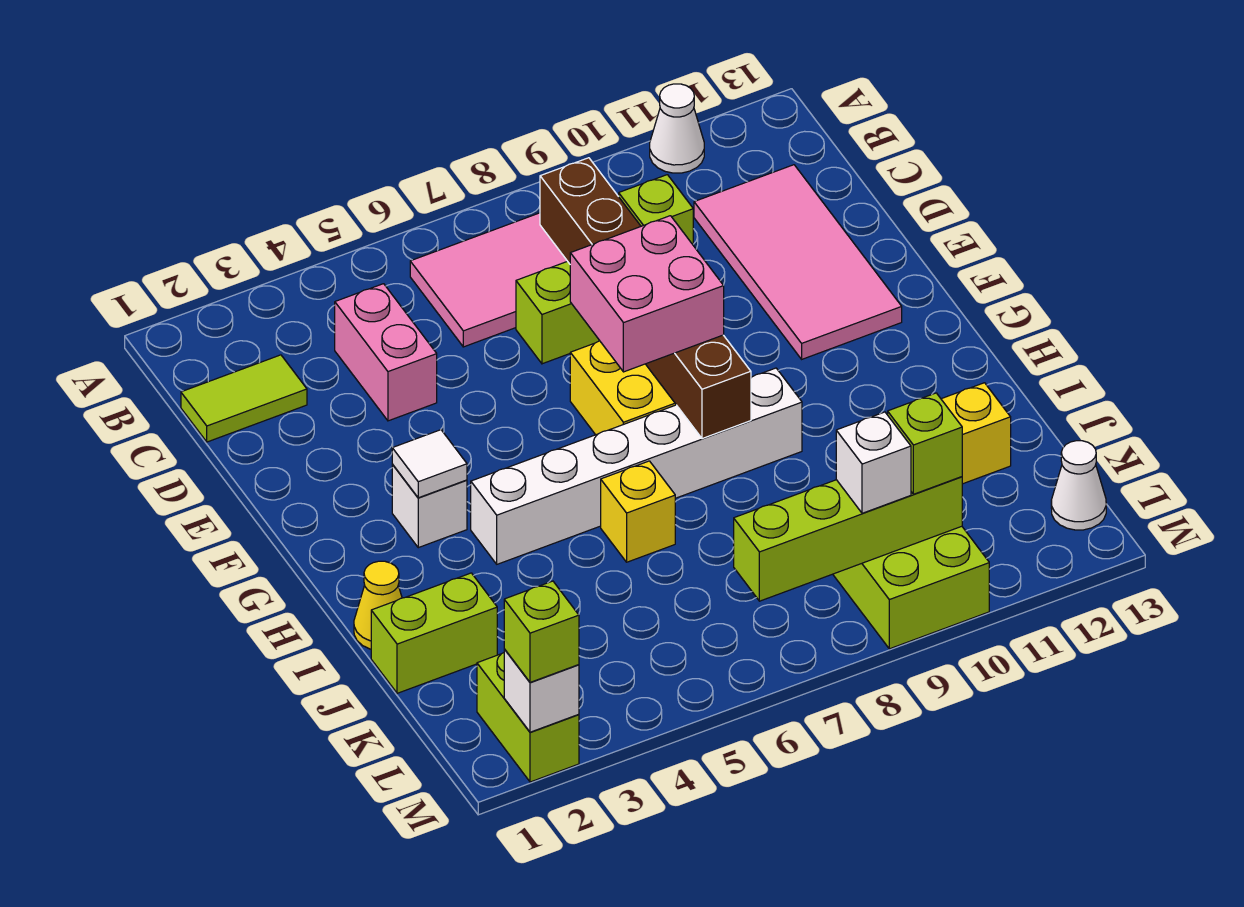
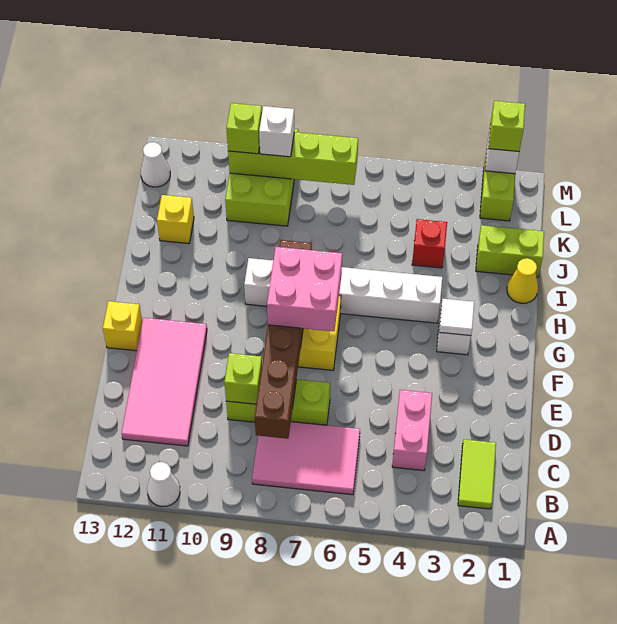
lime 1x2 tile [181,355,307,442] -> lime 1x2 tile turned to [458,439,496,509]
yellow 1x1 brick [601,461,675,562] -> yellow 1x1 brick moved to [103,301,142,351]
none -> red 1x1 brick [412,219,447,268]

